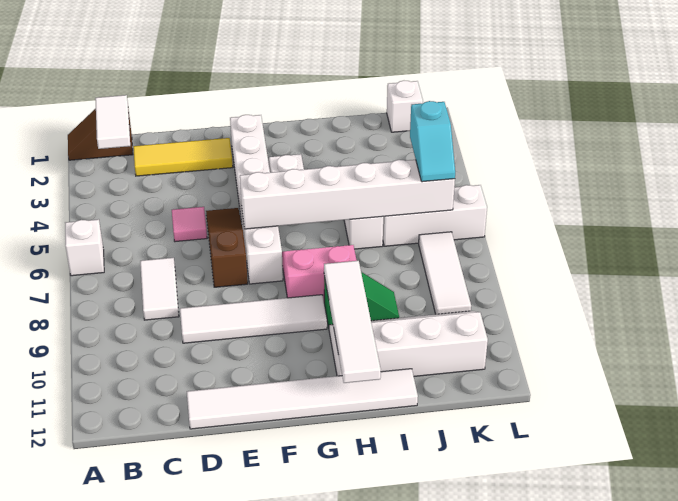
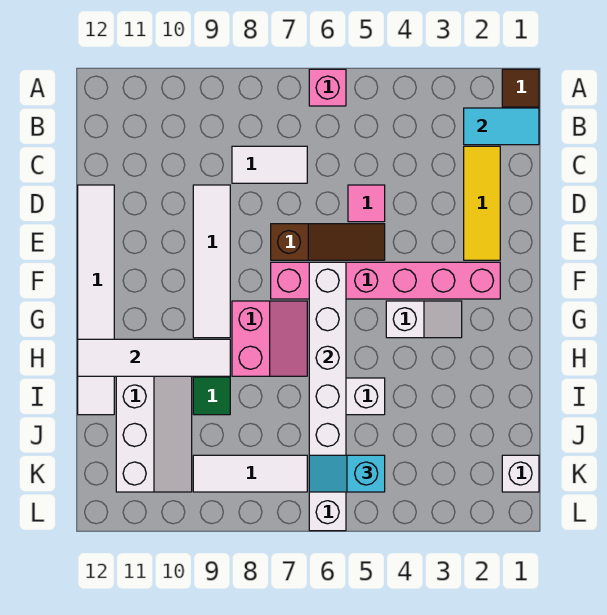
white 1x1 brick [65,219,104,276] -> pink 1x1 brick [309,69,346,106]
white 1x2 tile [95,95,130,149] -> cyan 1x2 tile [464,108,539,145]
white 1x6 brick [230,115,283,284] -> pink 1x6 brick [271,262,500,299]

